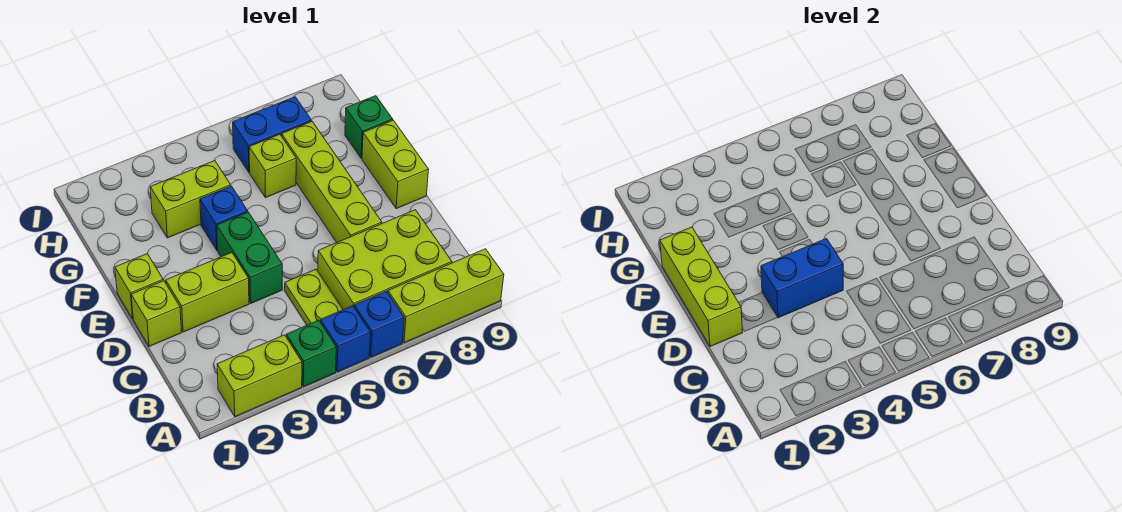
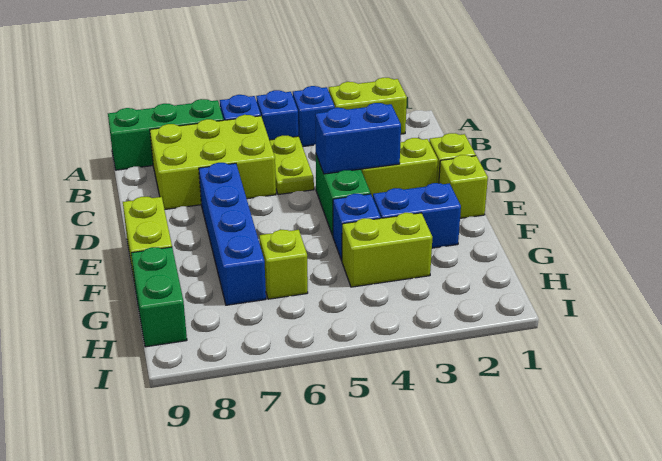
green 1x1 brick [286,320,336,387] -> blue 1x1 brick [293,86,335,147]
lime 1x3 brick [388,249,504,343] -> green 1x3 brick [108,99,224,170]
lime 1x3 brick [660,227,743,347] -> none
lime 1x4 brick [282,121,382,242] -> blue 1x4 brick [199,163,266,305]
green 1x1 brick [345,96,393,158] -> green 1x2 brick [131,247,187,347]
blue 1x2 brick [233,97,311,172] -> blue 1x2 brick moved to [373,183,461,248]

